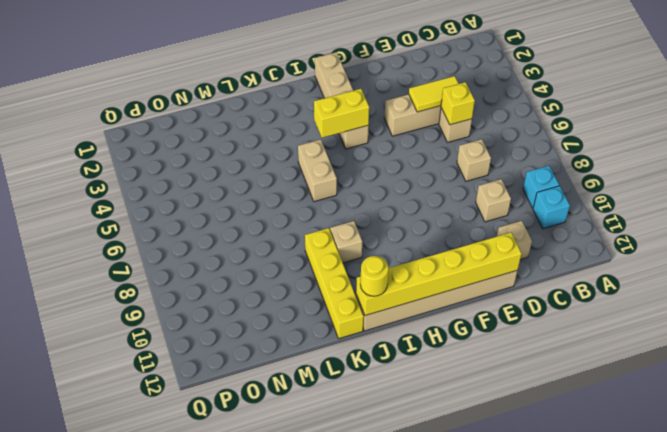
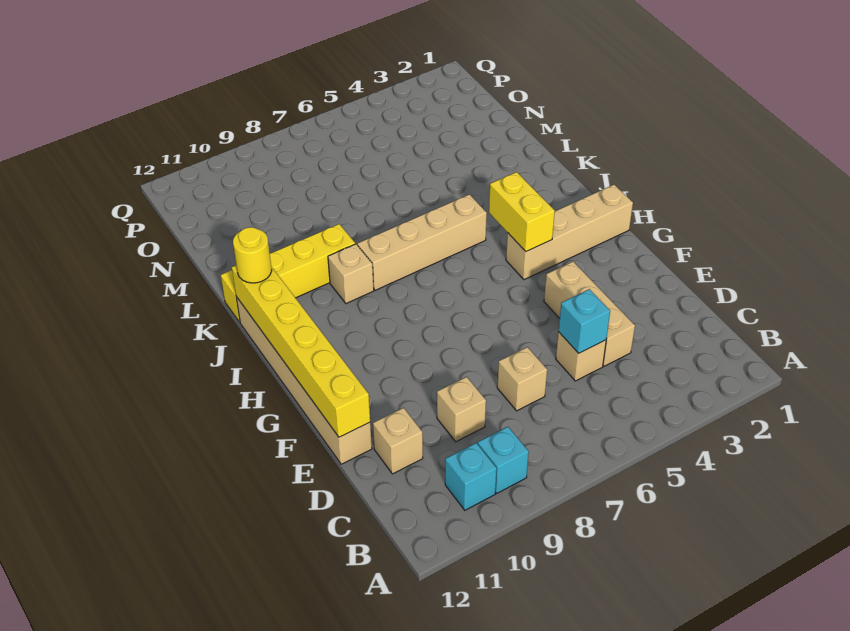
yellow 1x2 tile [409,76,459,112] -> none
yellow 1x1 brick [441,82,475,125] -> cyan 1x1 brick [558,289,610,353]
tan 1x2 brick [298,139,337,202] -> tan 1x4 brick [357,194,487,290]

